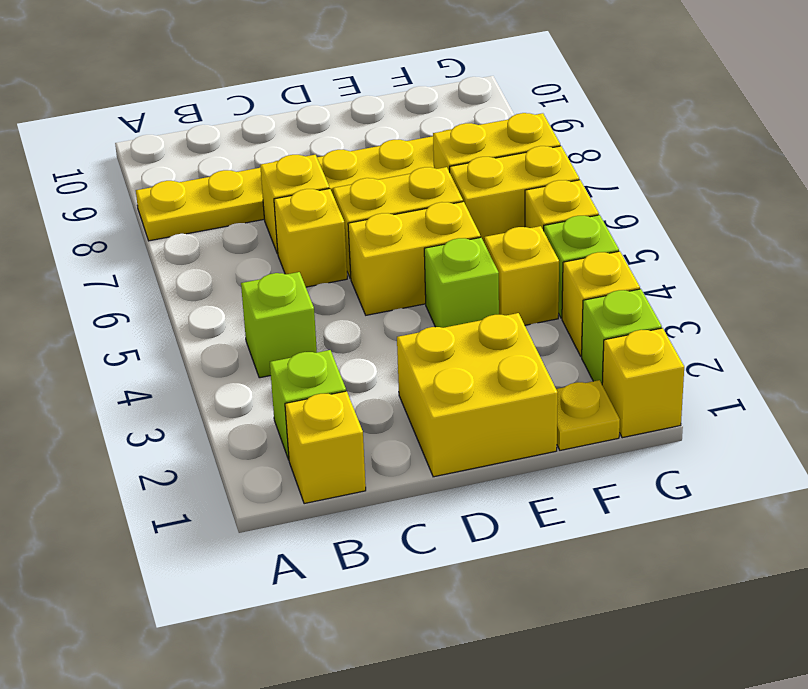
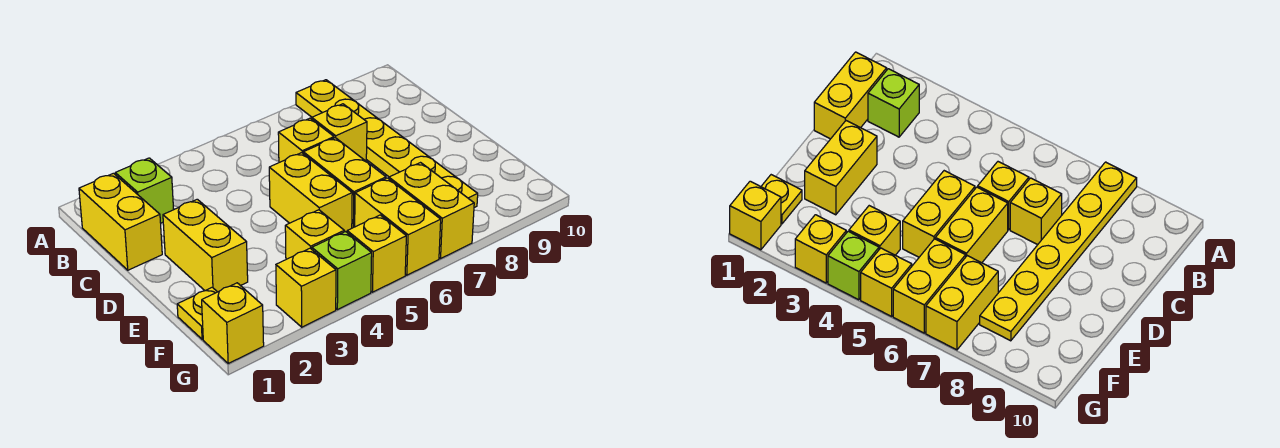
yellow 1x1 brick [285,391,366,504] -> yellow 1x2 brick [79,173,162,270]
lime 1x1 brick [241,272,317,378] -> none
yellow 2x2 brick [397,313,558,477] -> yellow 1x2 brick [163,199,248,292]
lime 1x1 brick [424,237,499,328] -> none
lime 1x1 brick [582,289,662,384] -> none

